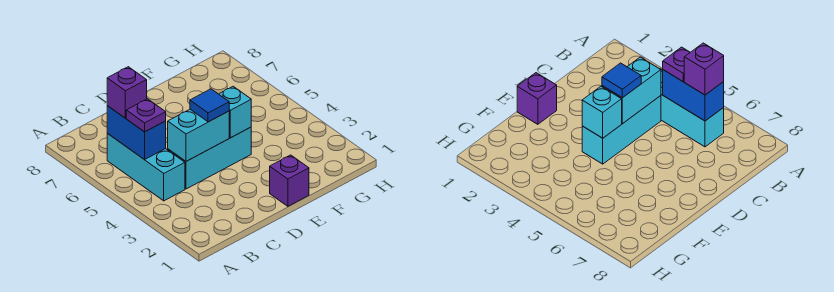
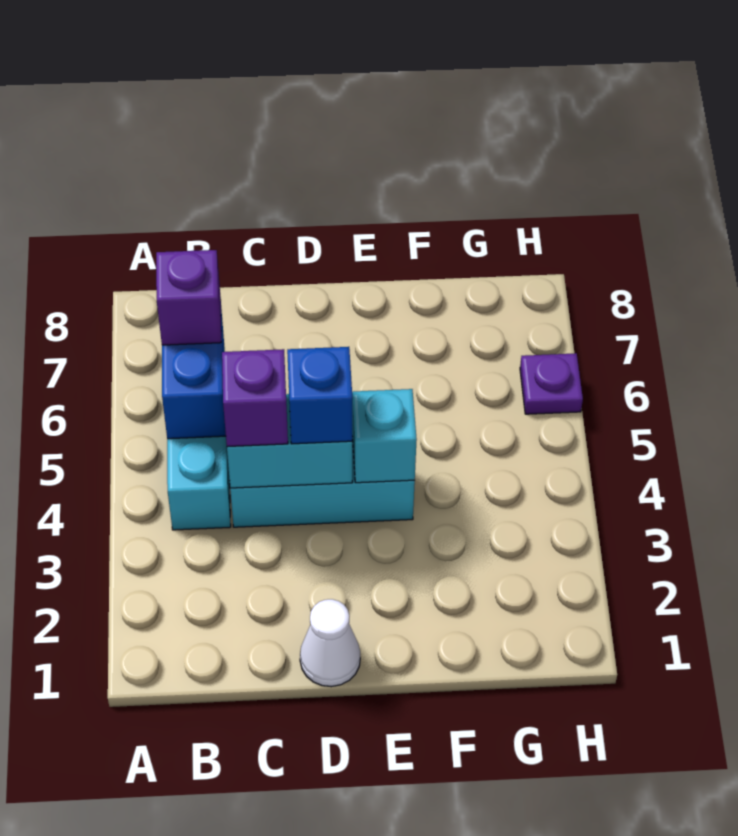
purple 1x1 plate [126,99,166,132] -> purple 1x1 plate moved to [520,353,583,414]
none -> white 1x1 cone [300,599,360,687]
blue 1x1 tile [190,89,229,122] -> blue 1x1 brick [287,347,353,444]
purple 1x1 brick [270,155,309,206] -> purple 1x1 brick moved to [222,349,288,447]

